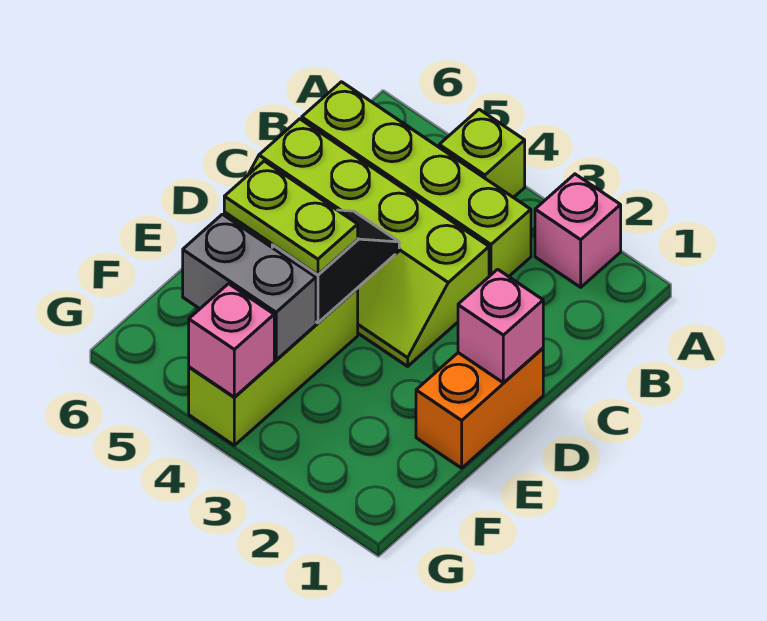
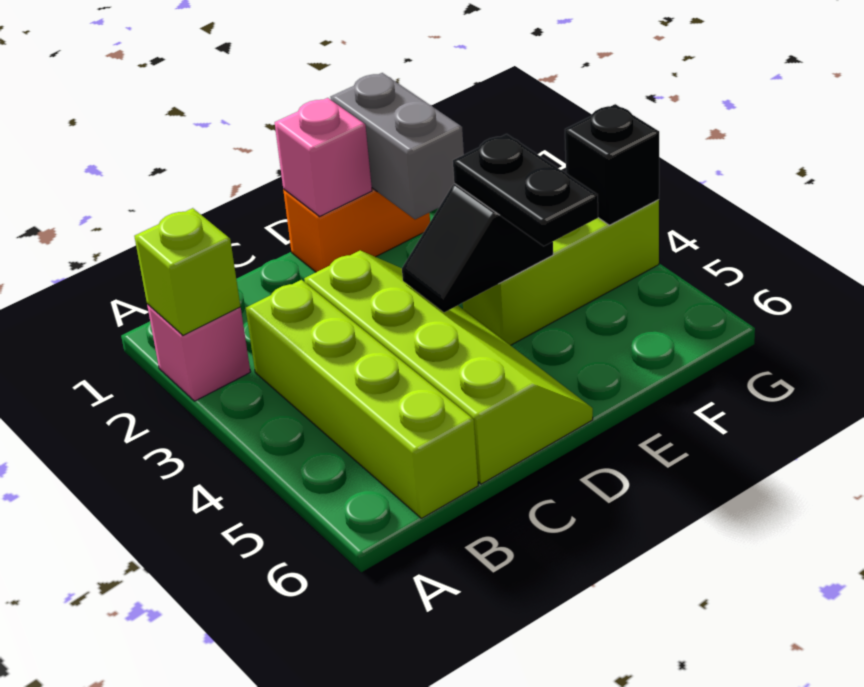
lime 1x1 brick [439,109,525,198] -> lime 1x1 brick moved to [134,208,241,335]
lime 1x2 plate [224,161,358,275] -> black 1x2 plate [453,134,598,246]
grey 1x2 brick [183,214,316,360] -> grey 1x2 brick moved to [331,73,464,219]
pink 1x1 brick [189,284,274,397] -> black 1x1 brick [565,104,659,225]

